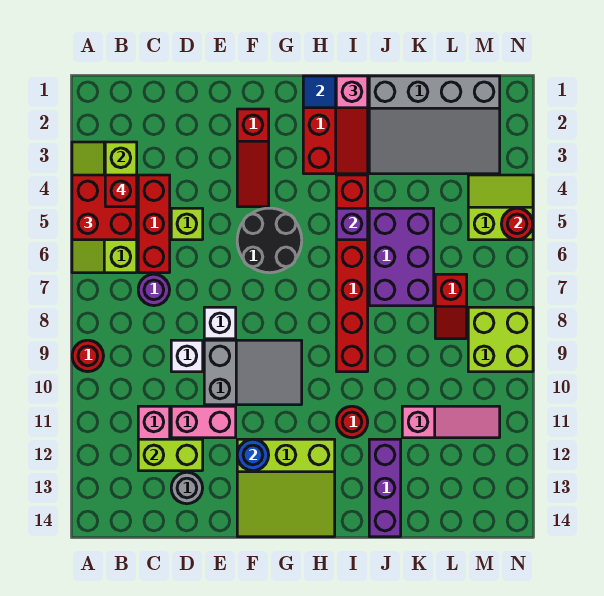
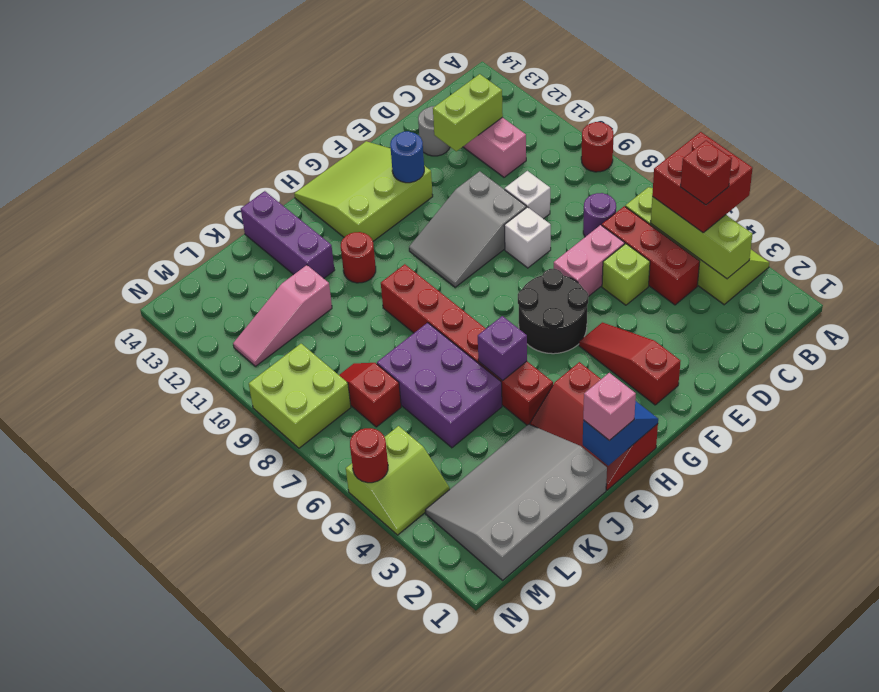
pink 1x2 brick [171,406,236,438] -> pink 1x2 brick moved to [554,225,625,297]

